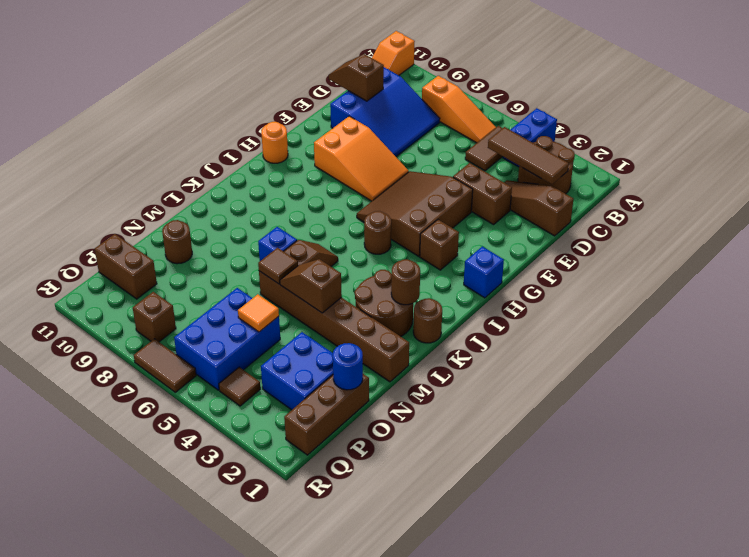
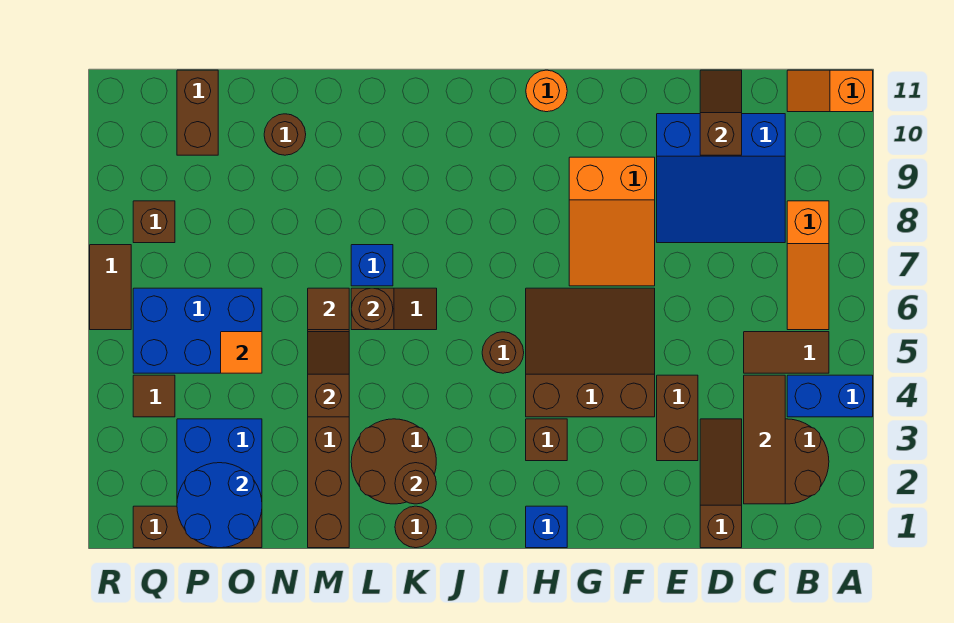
none -> brown 1x1 round brick [351,288,393,330]
blue 1x1 round brick [333,343,363,390] -> blue 2x2 round brick [177,463,262,548]

